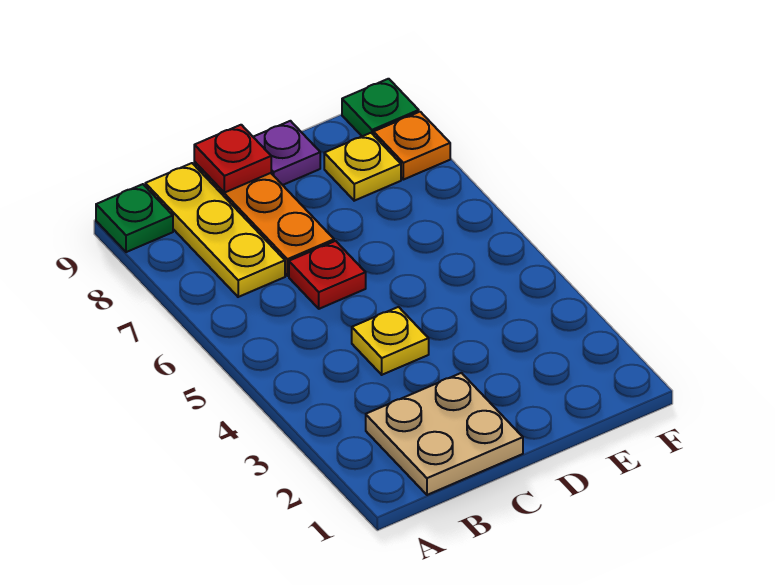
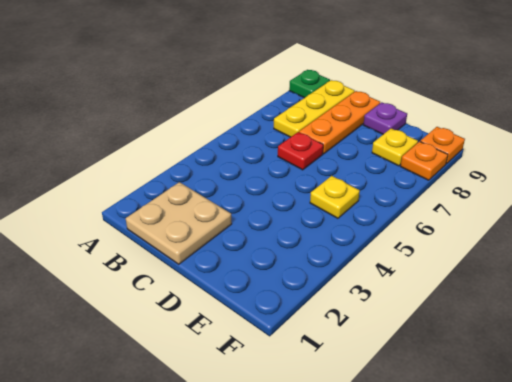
yellow 1x1 plate [352,307,429,375] -> yellow 1x1 plate moved to [310,176,360,218]
red 1x1 plate [194,125,271,193] -> none
green 1x1 plate [342,79,419,136] -> orange 1x1 plate [420,127,465,164]

